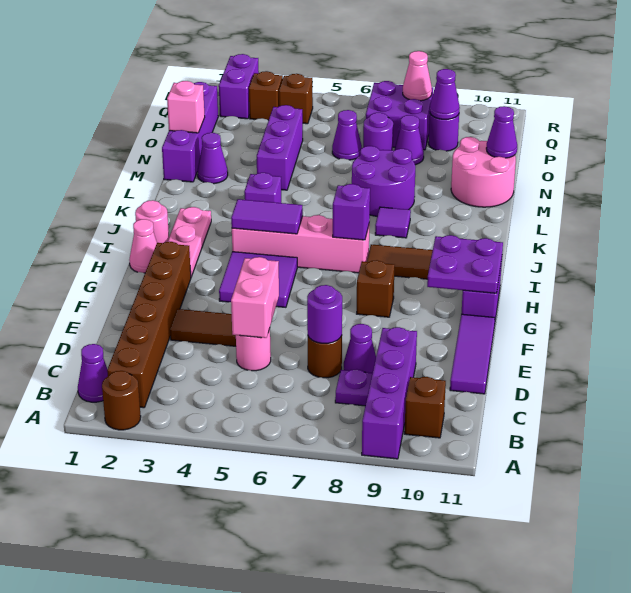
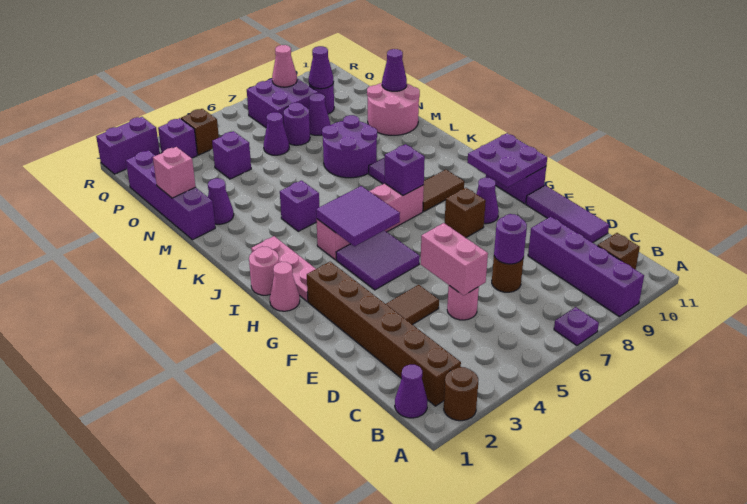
purple 1x1 plate [335,369,373,406] -> purple 1x1 plate moved to [554,307,599,346]
purple 1x1 cone [344,324,376,373] -> purple 1x1 cone moved to [477,178,499,224]
purple 1x2 tile [231,199,303,234] -> purple 2x2 tile [316,186,400,246]
purple 1x3 brick [257,105,303,190] -> purple 1x1 brick [212,131,251,179]
purple 1x2 brick [219,54,259,119] -> purple 1x2 brick turned to [96,117,160,174]
brown 1x1 brick [249,71,283,120] -> purple 1x1 brick [158,118,197,158]

